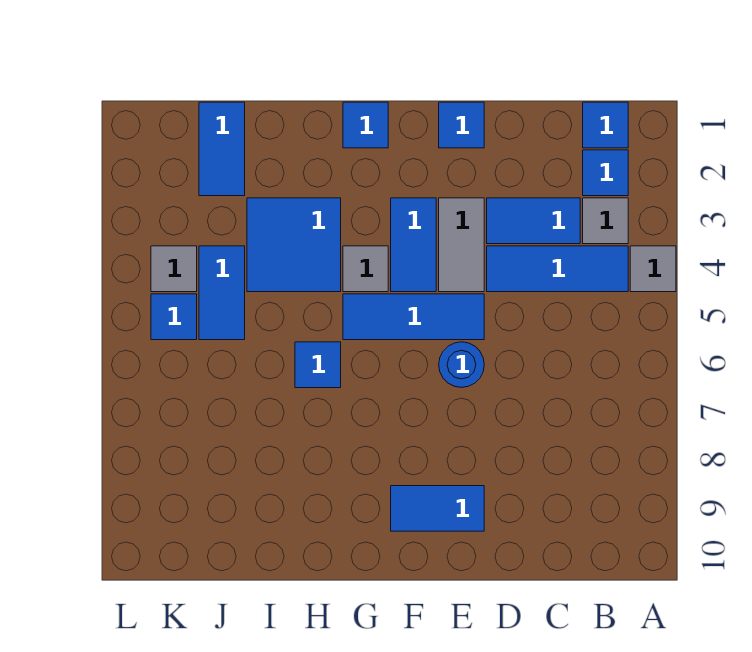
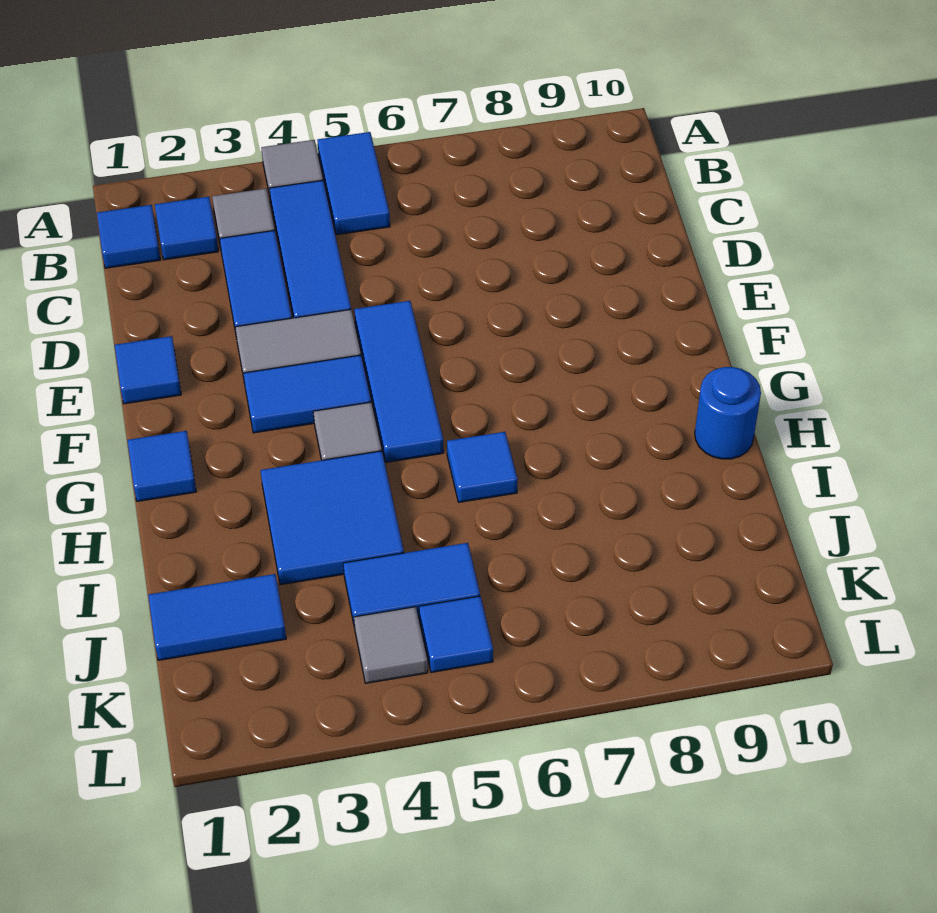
blue 1x1 round brick [439,342,484,387] -> blue 1x1 round brick moved to [695,367,761,459]
blue 1x2 tile [391,486,484,531] -> blue 1x2 tile moved to [317,132,390,235]

